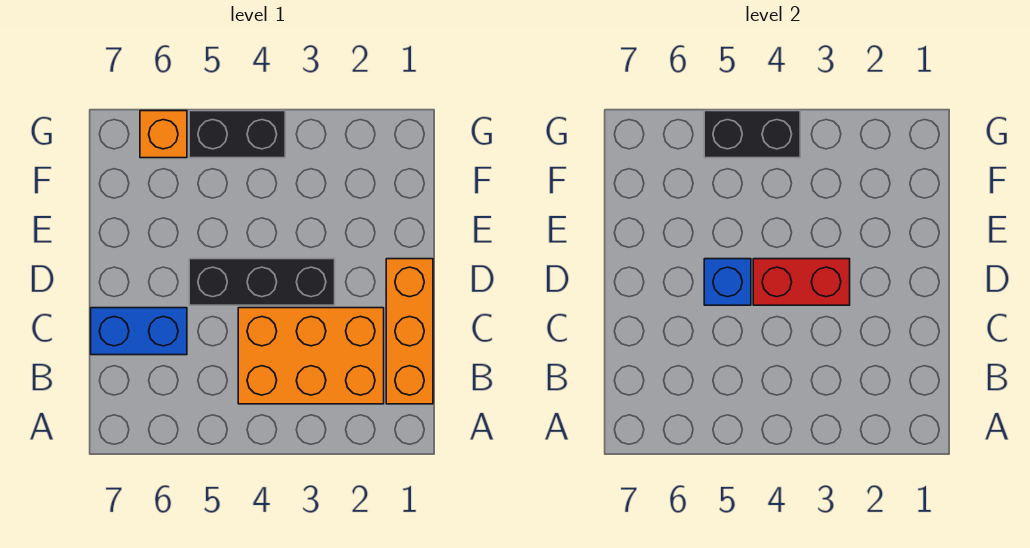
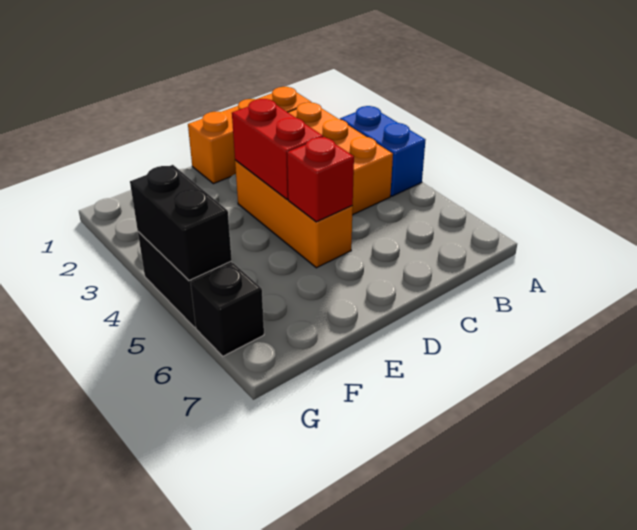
blue 1x2 brick [91,308,187,355] -> blue 1x2 brick moved to [340,106,425,196]
black 1x3 brick [189,259,335,305] -> orange 1x3 brick [235,160,353,268]
blue 1x1 brick [704,259,751,305] -> red 1x1 brick [287,137,354,222]
orange 1x1 brick [140,111,187,158] -> black 1x1 brick [191,263,264,356]

